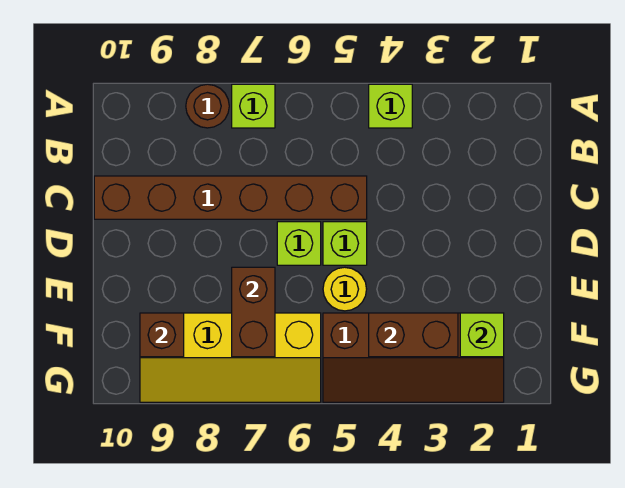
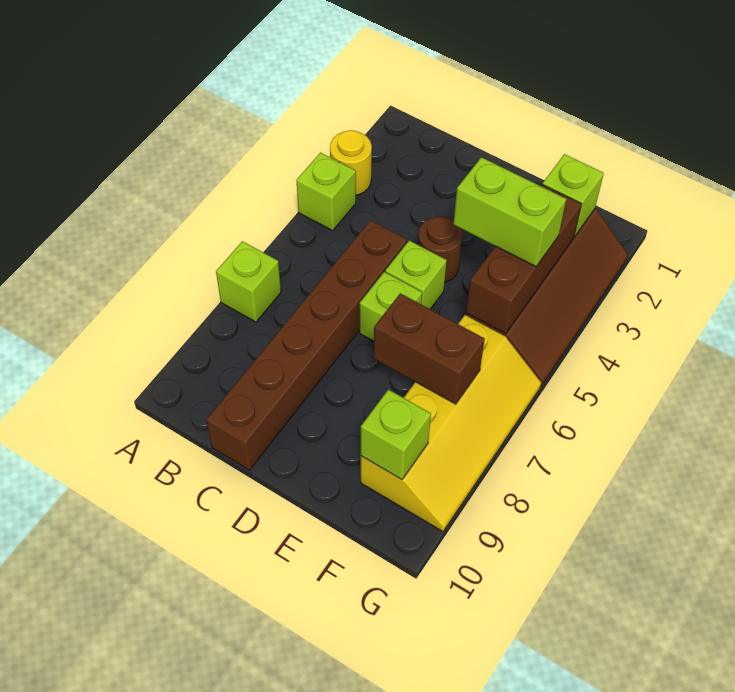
brown 1x1 round brick [186,84,229,128] -> brown 1x1 round brick moved to [418,217,462,282]
none -> lime 1x2 brick [453,157,566,267]
yellow 1x1 round brick [323,267,367,311] -> yellow 1x1 round brick moved to [330,130,372,195]
brown 1x2 brick [369,313,458,357] -> brown 1x3 brick [466,184,581,334]
brown 1x1 brick [140,313,184,357] -> lime 1x1 brick [361,390,431,480]

